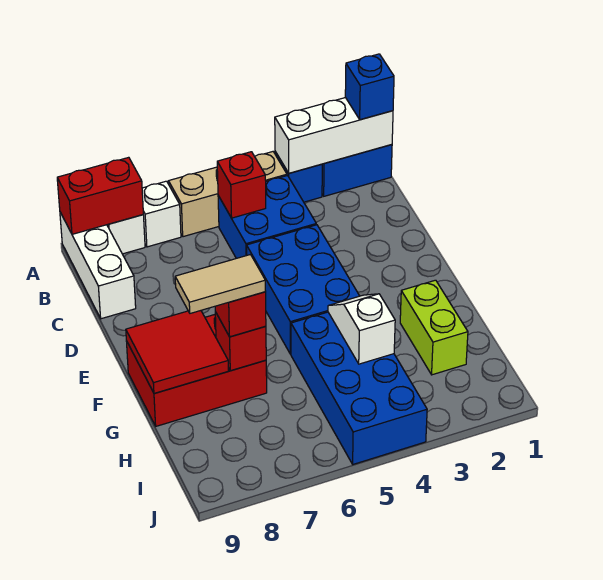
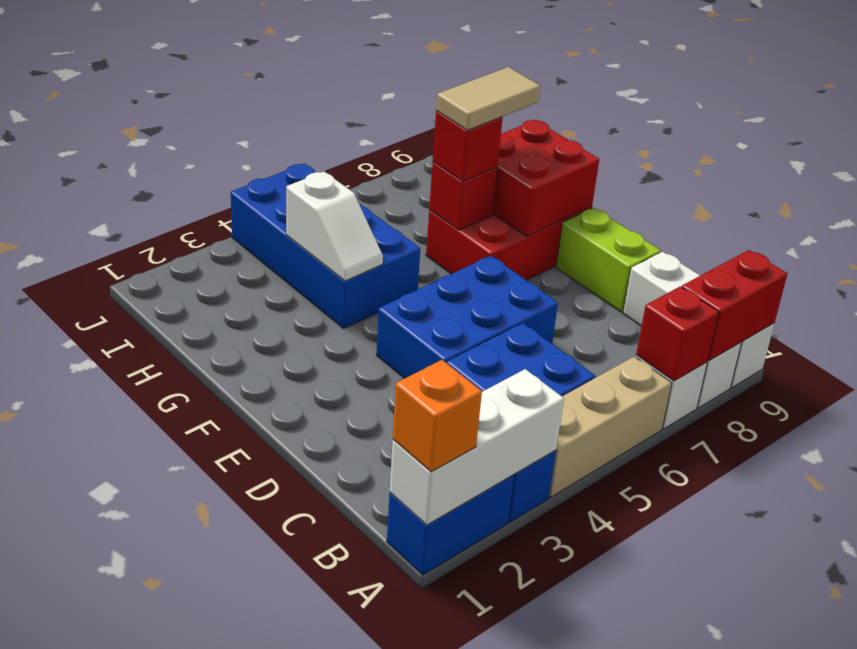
blue 1x1 brick [345,54,394,120] -> orange 1x1 brick [393,360,482,472]
red 1x1 brick [217,152,266,218] -> red 1x1 brick moved to [636,287,719,381]
blue 2x3 brick [247,225,359,354] -> blue 2x3 brick turned to [376,256,558,378]
red 2x2 tile [126,311,228,394] -> red 2x2 brick [493,120,599,236]
lime 1x2 brick [400,280,468,375] -> lime 1x2 brick moved to [556,208,661,312]

